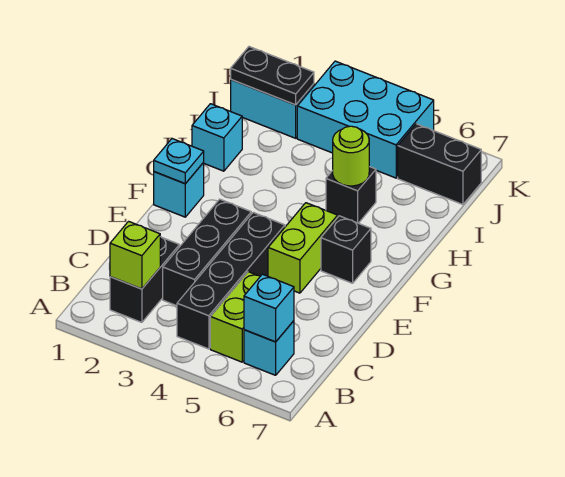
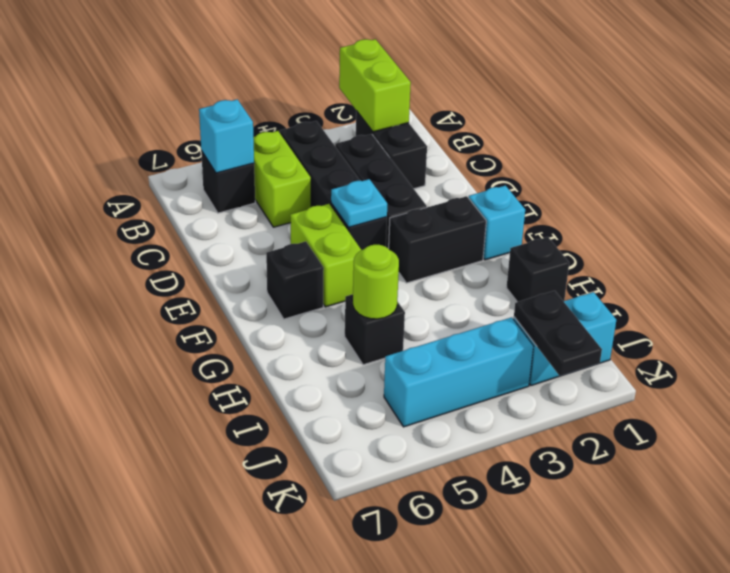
lime 1x1 brick [110,221,160,289] -> lime 1x2 brick [339,39,411,132]
cyan 1x1 brick [244,321,294,375] -> black 1x1 brick [201,151,255,213]
cyan 1x1 plate [154,139,204,184] -> cyan 1x1 plate moved to [331,179,387,227]
cyan 1x1 brick [192,104,242,171] -> black 1x1 brick [506,237,569,302]
black 1x2 plate [231,47,314,105] -> black 1x2 plate turned to [514,291,602,376]
cyan 2x3 brick [297,61,434,178] -> cyan 1x3 brick [384,317,534,427]
black 1x2 brick [398,124,481,204] -> black 1x2 brick moved to [389,196,486,283]

